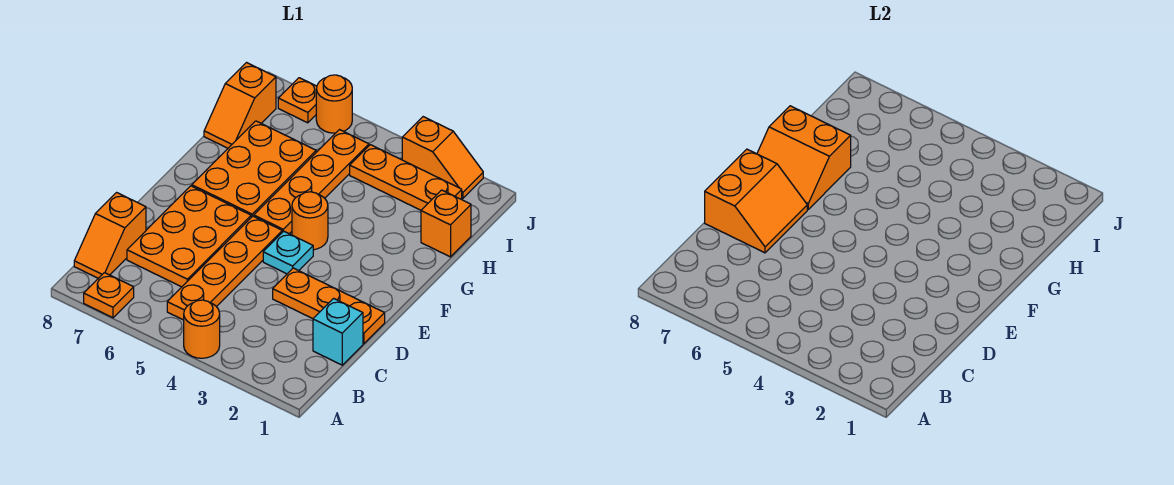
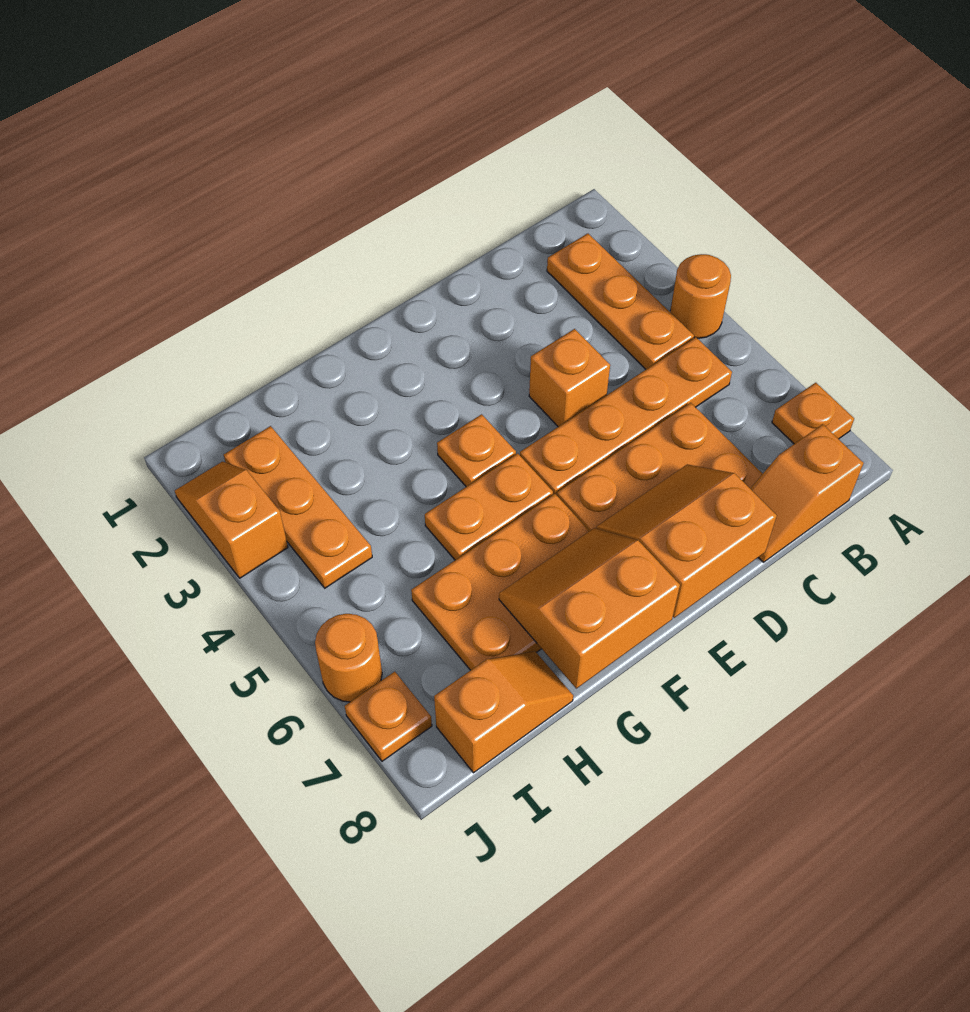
orange 1x2 slope [74,193,146,278] -> orange 1x2 slope turned to [750,424,864,562]
cyan 1x1 brick [313,298,363,365] -> none
orange 1x3 plate [273,268,385,343] -> orange 1x3 plate moved to [547,233,694,369]
cyan 1x1 plate [263,231,313,274] -> none
orange 1x1 round brick [292,192,328,250] -> orange 1x1 plate [437,414,516,487]
orange 1x4 plate [254,130,369,234] -> orange 1x2 plate [425,453,553,560]
orange 2x2 slope [757,106,851,209] -> orange 2x2 slope turned to [499,528,680,689]
orange 1x1 brick [421,190,471,257] -> orange 1x1 brick moved to [529,329,610,427]

